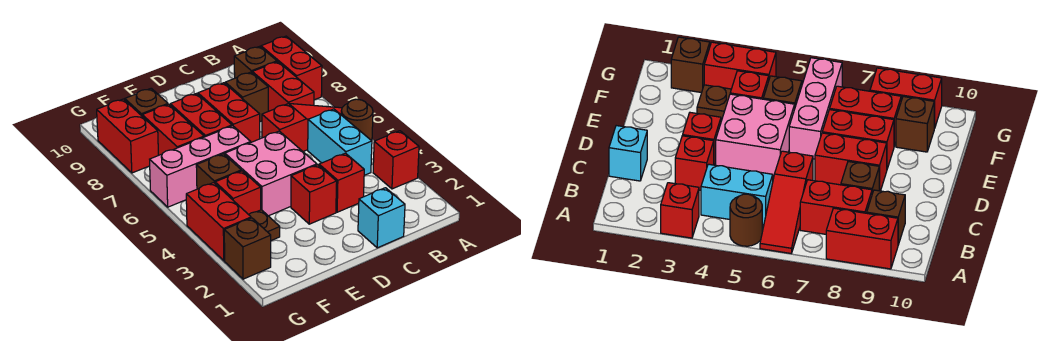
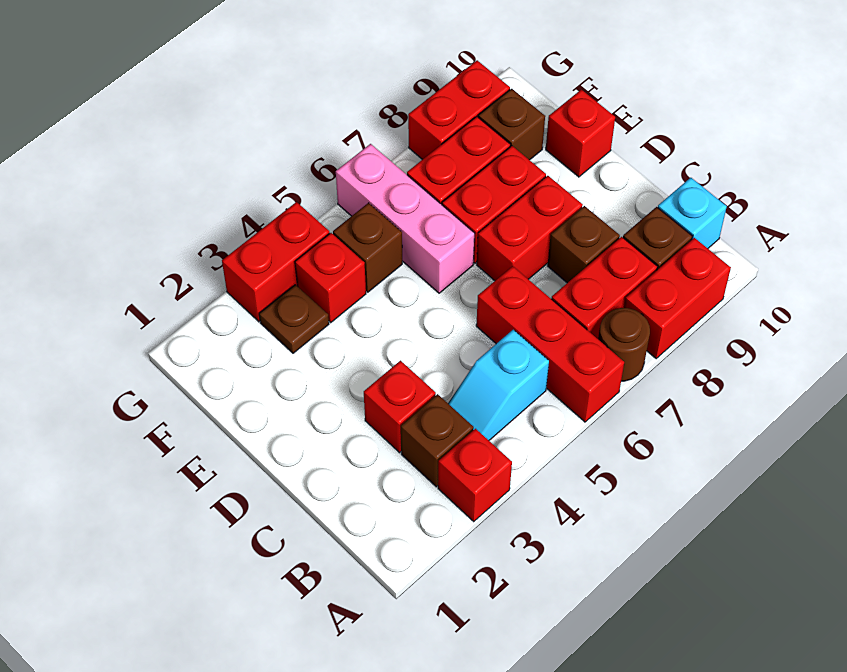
brown 1x1 round brick [341,99,373,141] -> brown 1x1 round brick moved to [598,308,650,381]
red 1x3 slope [262,103,342,151] -> red 1x3 brick [476,266,624,422]
cyan 1x2 brick [308,109,372,175] -> cyan 1x2 slope [448,330,549,440]
cyan 1x1 brick [358,188,405,248] -> cyan 1x1 brick moved to [658,178,727,248]
red 1x1 brick [291,165,337,224] -> red 1x1 brick moved to [546,89,615,177]
pink 2x2 brick [225,131,317,216] -> none
brown 1x1 brick [224,218,271,279] -> brown 1x1 brick moved to [401,394,474,487]

